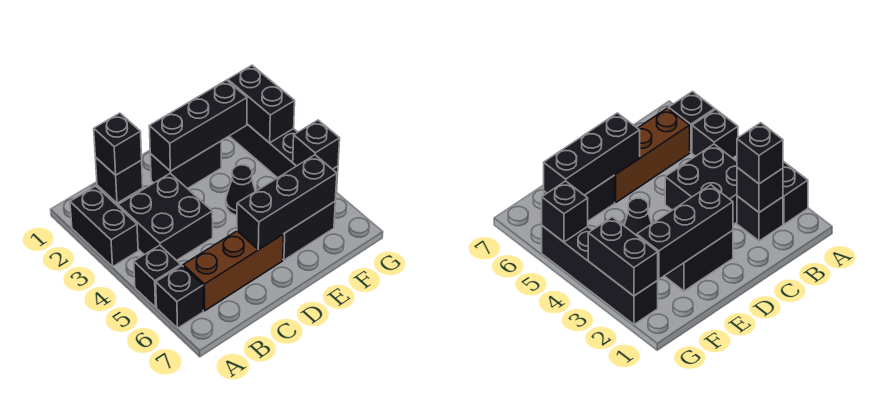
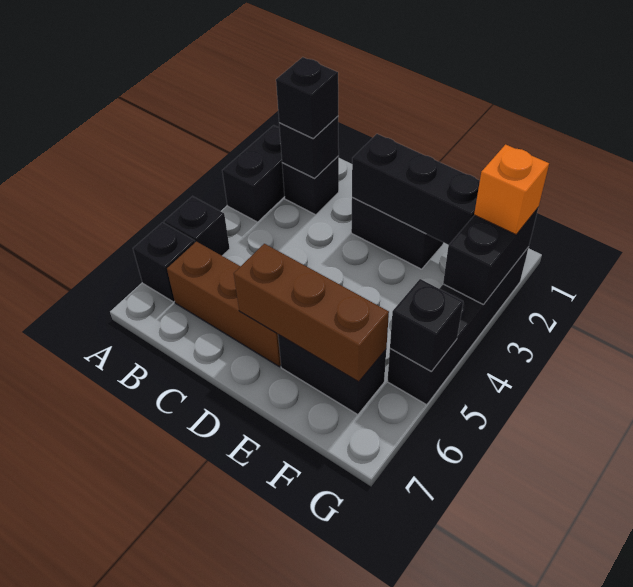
black 2x2 brick [118,173,213,260] -> none
black 1x3 brick [237,155,337,250] -> brown 1x3 brick [234,244,389,382]
black 1x1 cone [226,165,255,215] -> none
none -> orange 1x1 brick [474,144,549,235]

